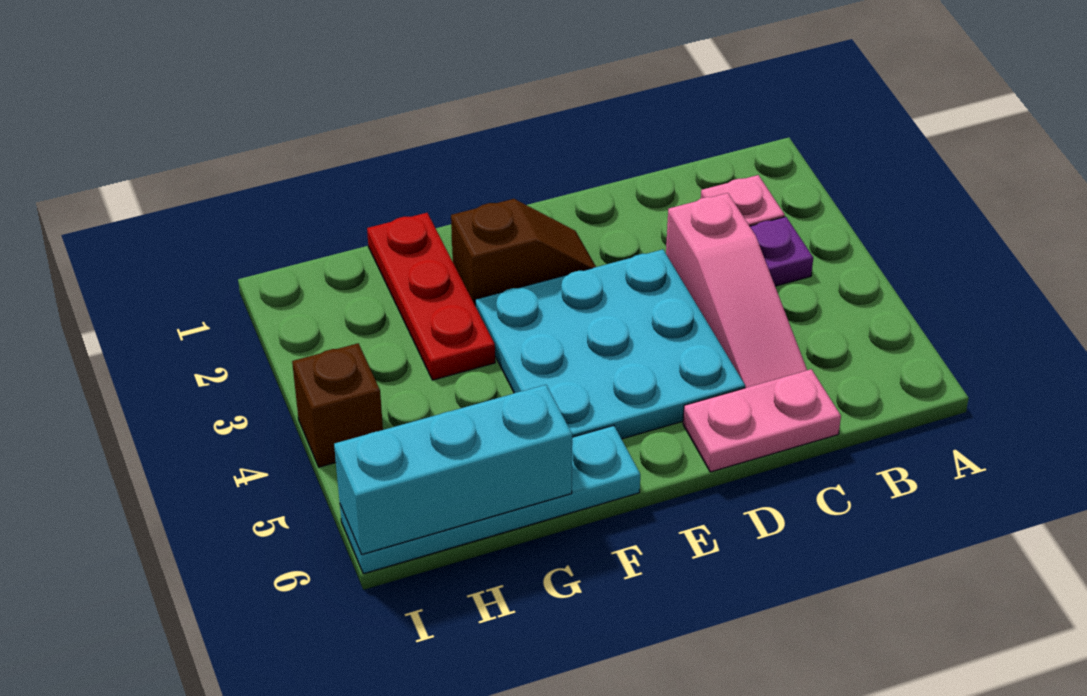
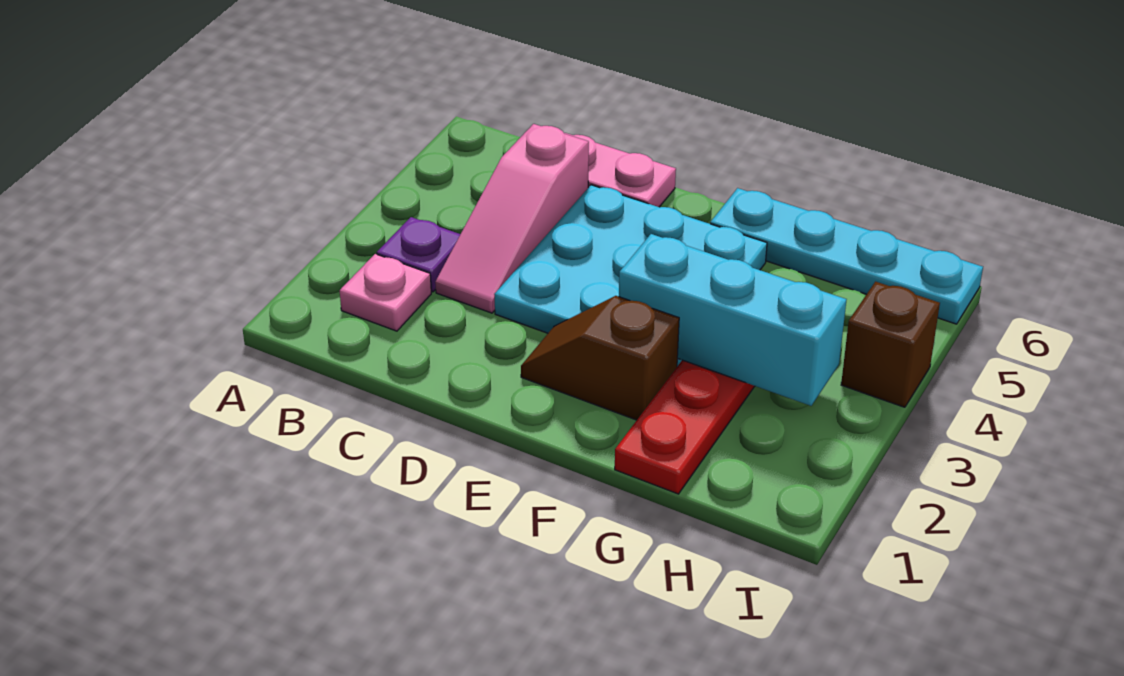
pink 1x3 slope [666,193,807,388] -> pink 1x3 slope turned to [435,124,589,313]
cyan 1x3 brick [334,385,572,555] -> cyan 1x3 brick moved to [619,234,847,406]

